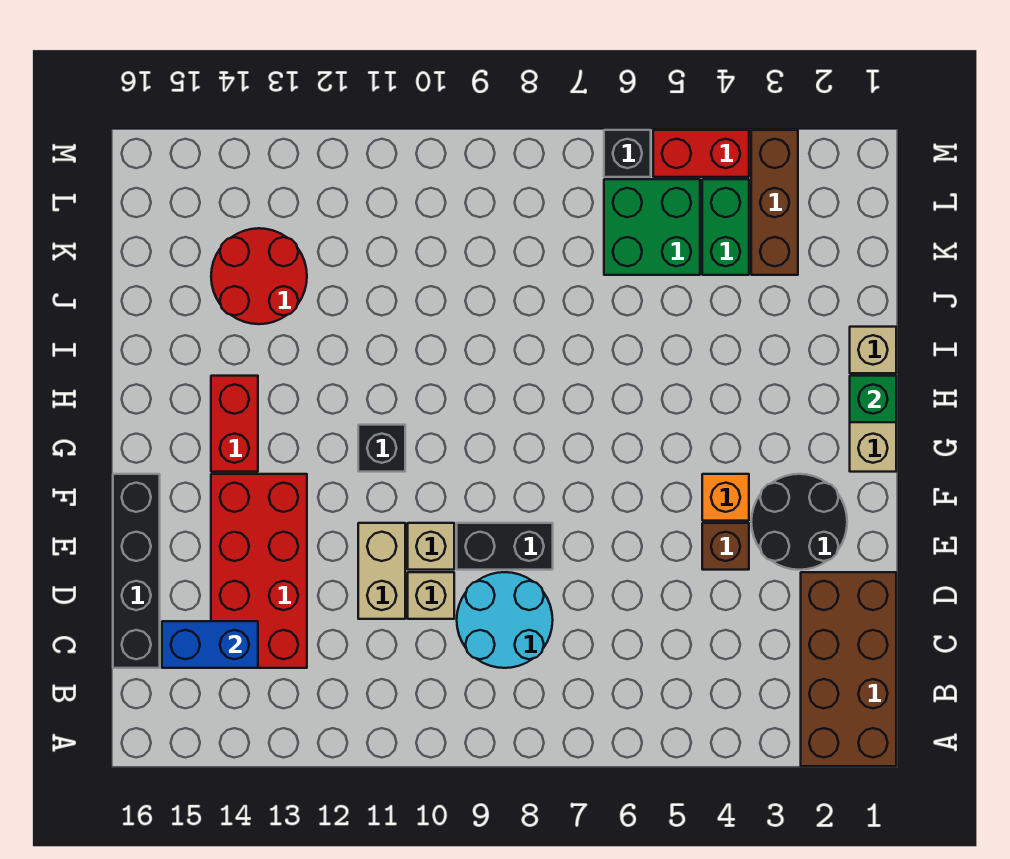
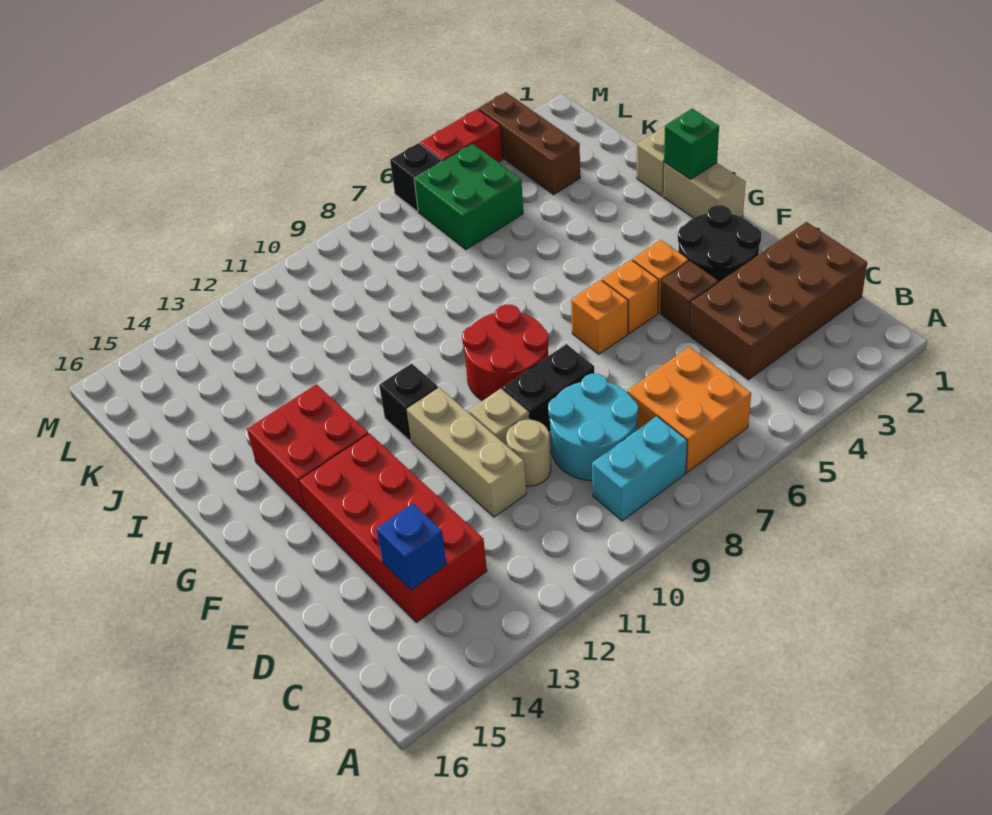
brown 2x4 brick [801,572,896,766] -> brown 2x4 brick turned to [690,222,867,380]
none -> orange 2x2 brick [627,347,751,472]
none -> cyan 1x2 brick [592,416,687,521]
blue 1x2 brick [162,621,258,668] -> blue 1x1 brick [376,503,447,590]
black 1x4 brick [113,474,160,668] -> none
tan 1x1 brick [408,572,454,619] -> tan 1x1 round brick [506,420,551,486]
tan 1x2 brick [358,523,405,619] -> tan 1x3 brick [406,387,526,517]
none -> orange 1x1 brick [602,260,659,333]
none -> orange 1x1 brick [571,280,628,354]
red 1x2 brick [211,376,258,472] -> red 2x2 brick [247,384,368,512]
red 2x2 round brick [211,228,307,324] -> red 2x2 round brick moved to [462,304,549,401]
green 1x2 brick [702,179,749,275] -> none

